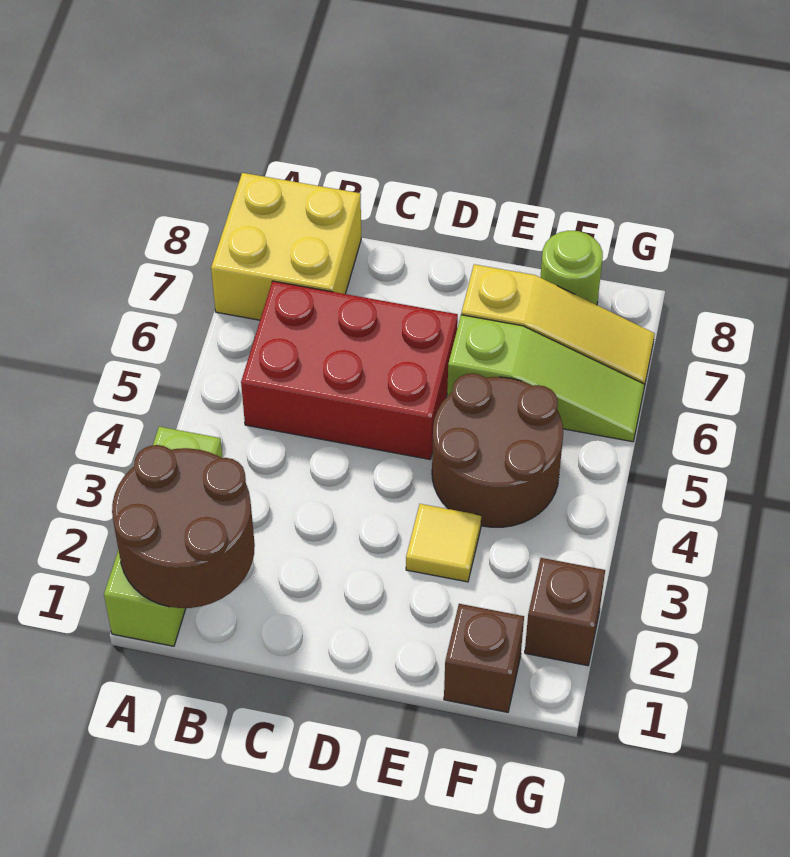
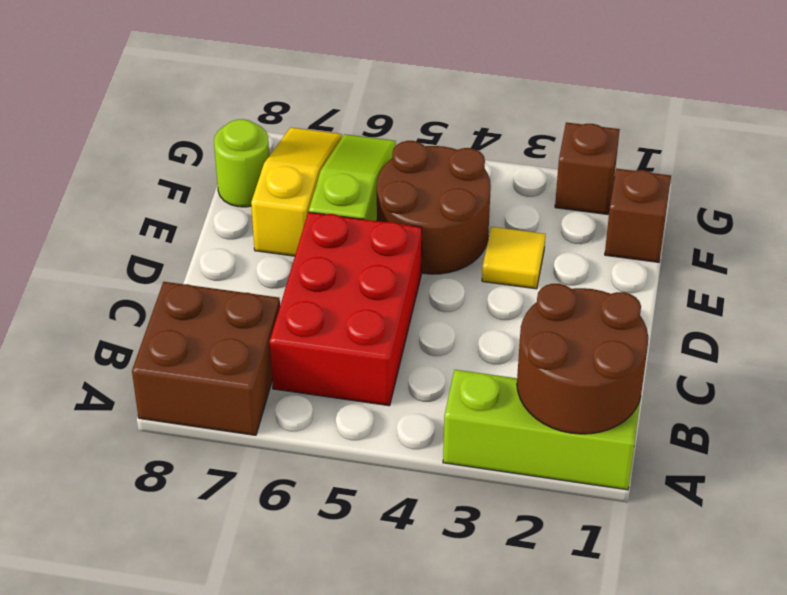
yellow 2x2 brick [211,173,361,320] -> brown 2x2 brick [132,282,280,435]

